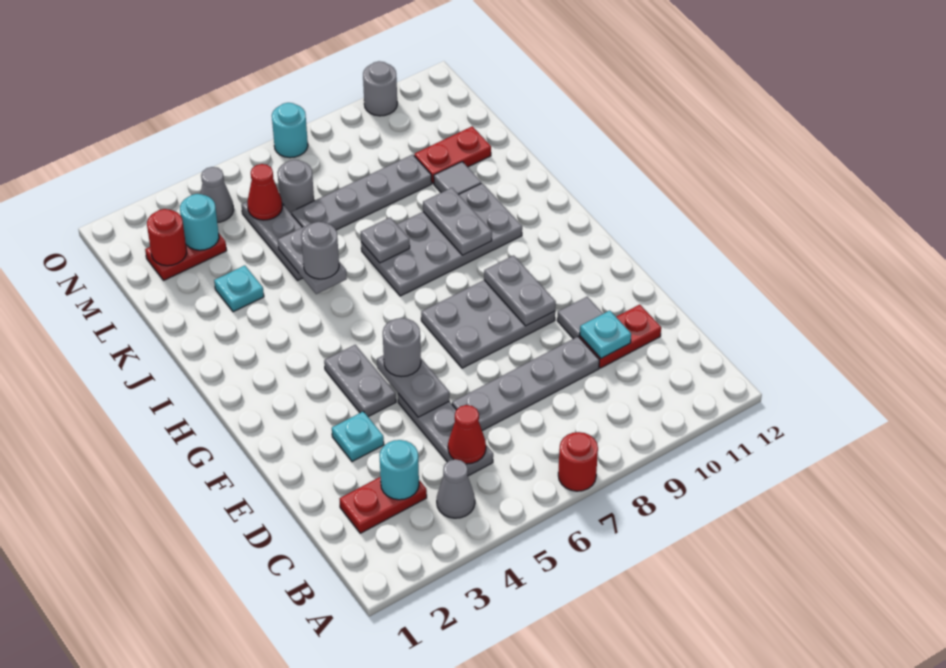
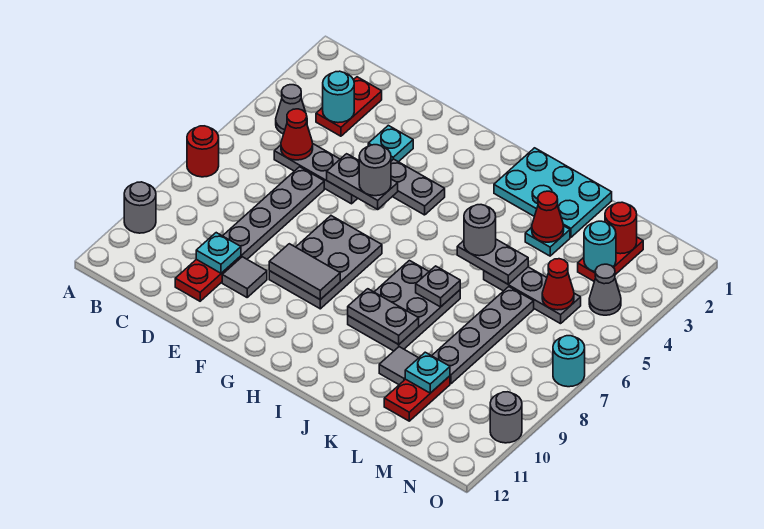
grey 1x2 plate [484,255,556,326] -> grey 1x2 tile [269,244,340,300]
none -> cyan 2x3 plate [494,148,612,237]
grey 2x4 plate [361,183,522,296] -> grey 2x3 plate [348,260,460,351]
none -> red 1x1 cone [532,191,564,242]
none -> cyan 1x1 plate [405,352,450,393]
grey 1x1 round brick [277,160,314,214] -> grey 1x1 round brick moved to [124,182,156,233]

